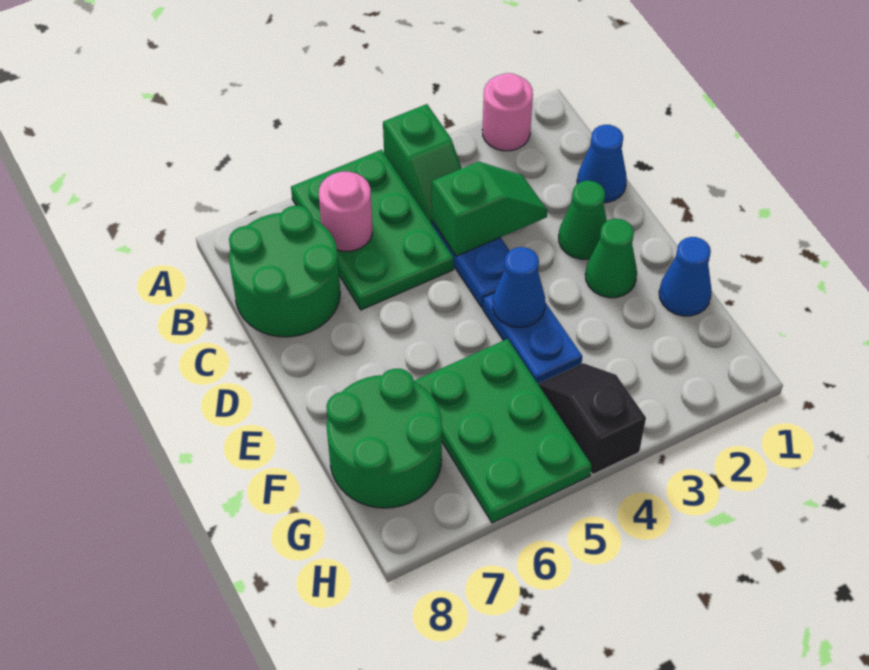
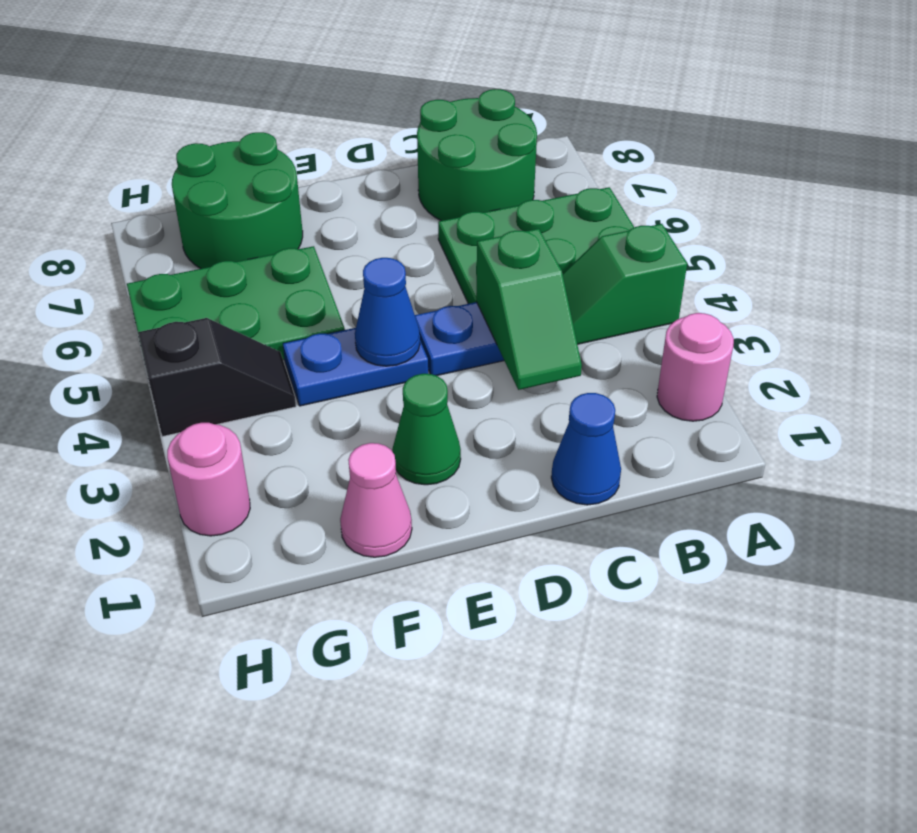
pink 1x1 round brick [319,172,372,251] -> pink 1x1 round brick moved to [167,423,250,536]
green 1x1 cone [559,181,607,259] -> none
blue 1x1 cone [659,237,712,316] -> pink 1x1 cone [340,443,412,557]

